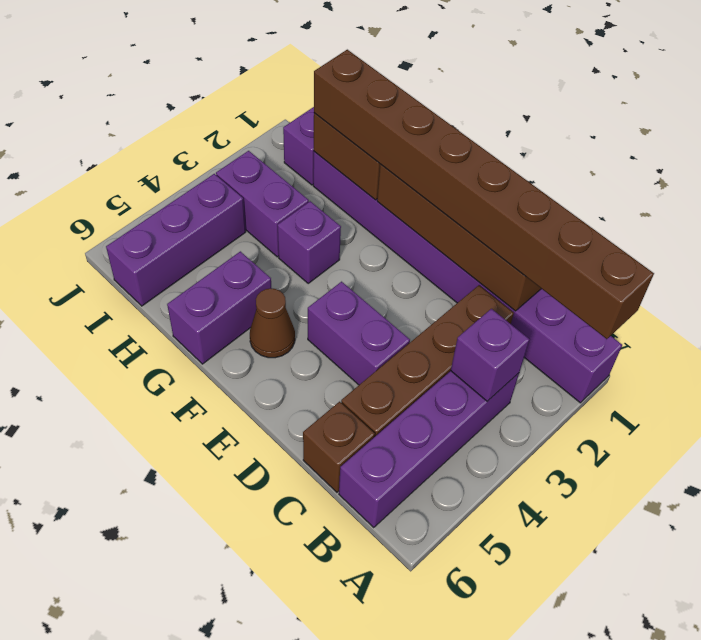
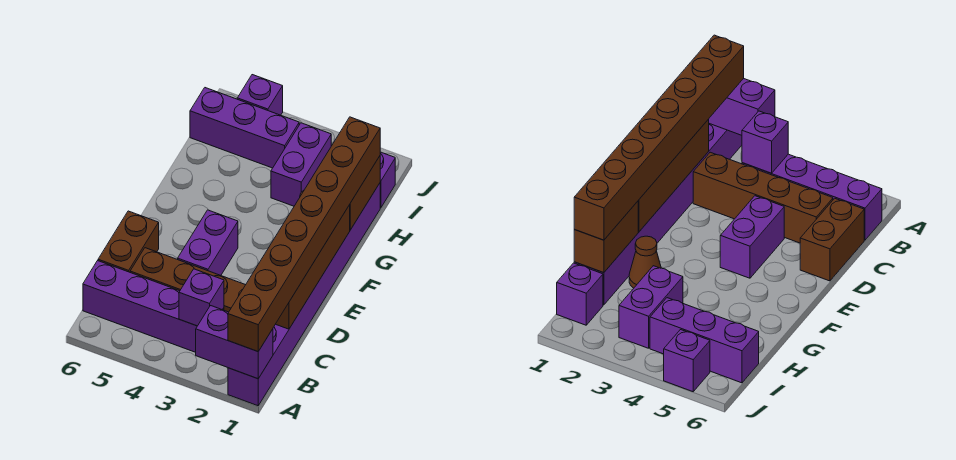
brown 1x1 brick [303,402,375,492] -> brown 1x2 brick [98,211,159,272]
brown 1x1 cone [250,288,295,358] -> brown 1x1 cone moved to [629,236,661,288]
purple 1x1 brick [278,201,341,283] -> purple 1x1 brick moved to [237,75,283,115]
purple 1x2 brick [167,251,272,364] -> purple 1x2 brick moved to [196,306,273,379]

